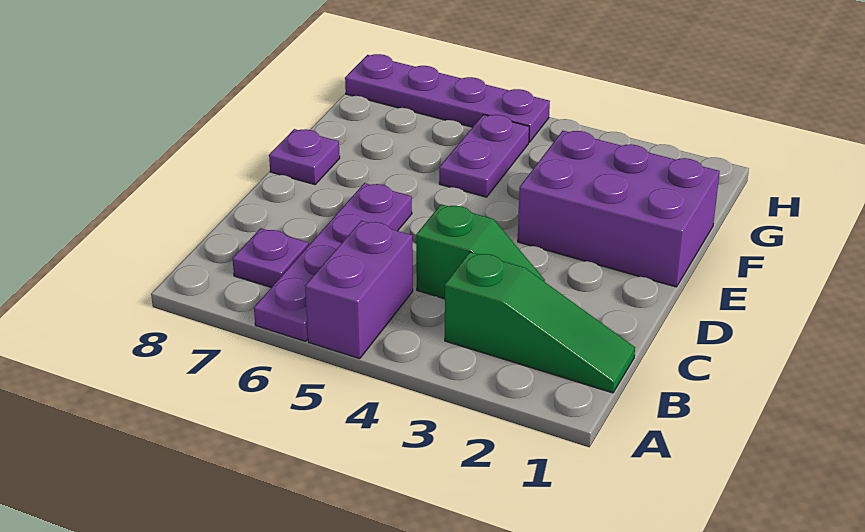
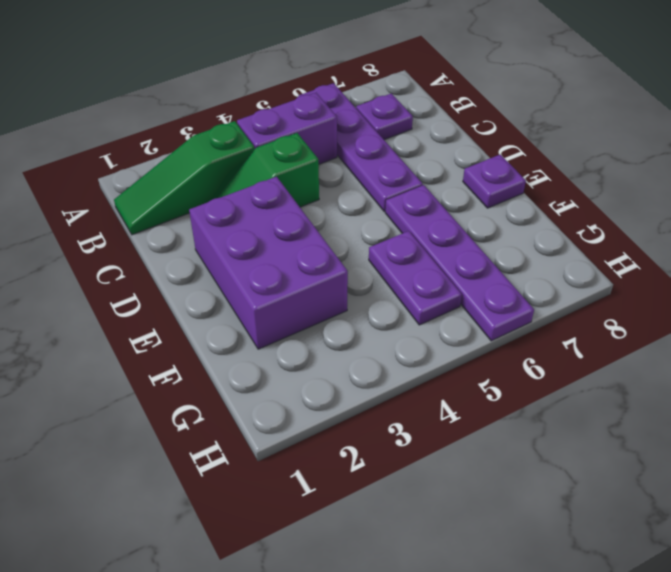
purple 1x2 brick [305,221,413,359] -> purple 1x2 brick turned to [237,93,337,164]
purple 2x3 brick [518,131,720,287] -> purple 2x3 brick turned to [189,177,348,349]
purple 1x4 plate [345,54,550,142] -> purple 1x4 plate turned to [385,185,534,341]

